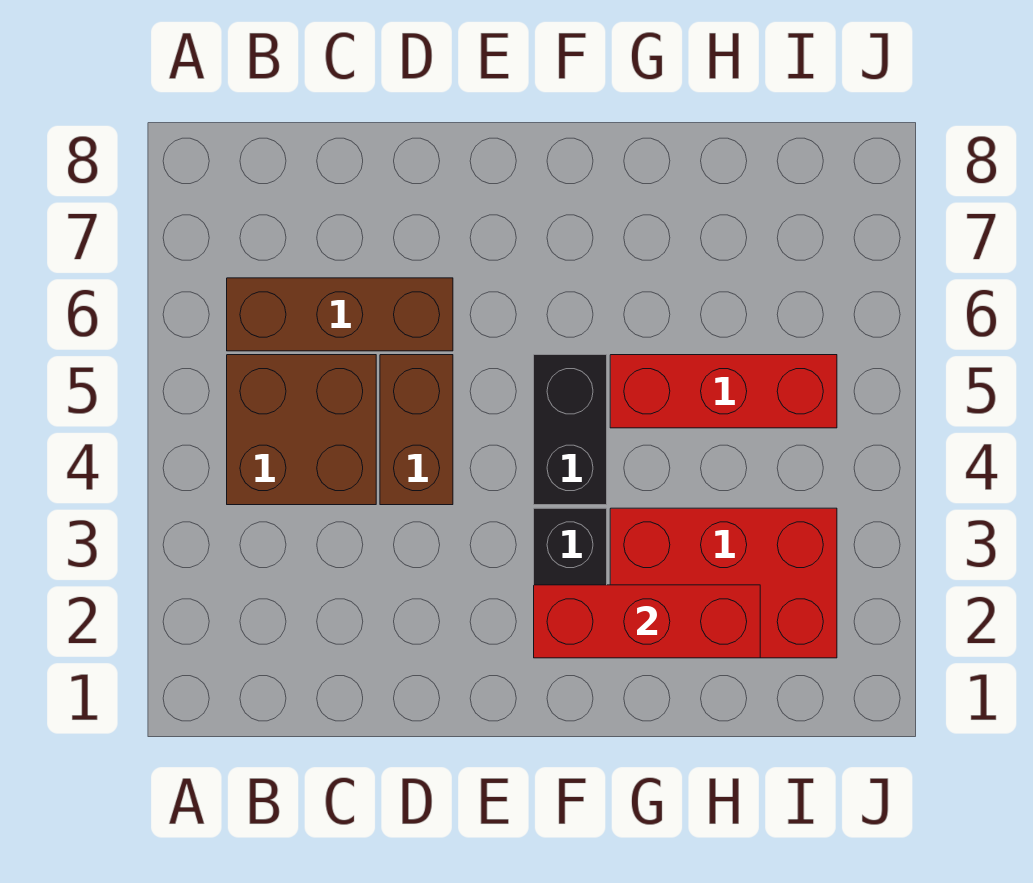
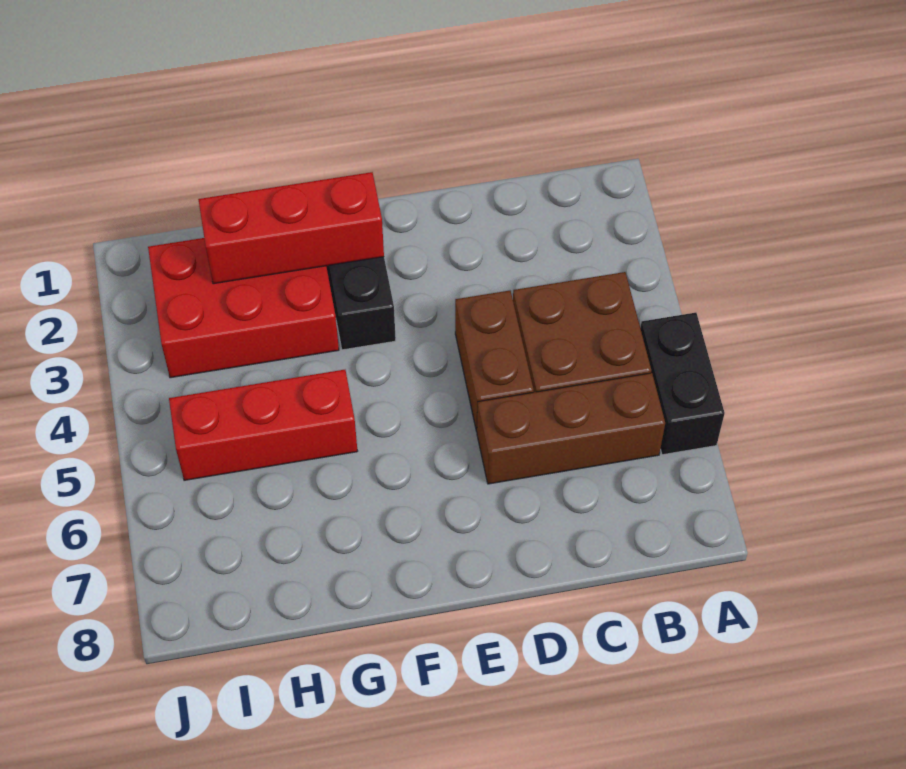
black 1x2 brick [534,355,607,505] -> black 1x2 brick moved to [640,313,725,455]

